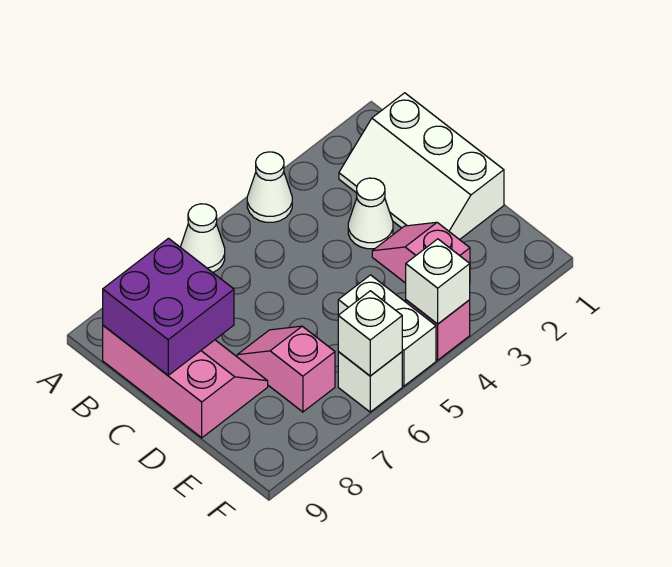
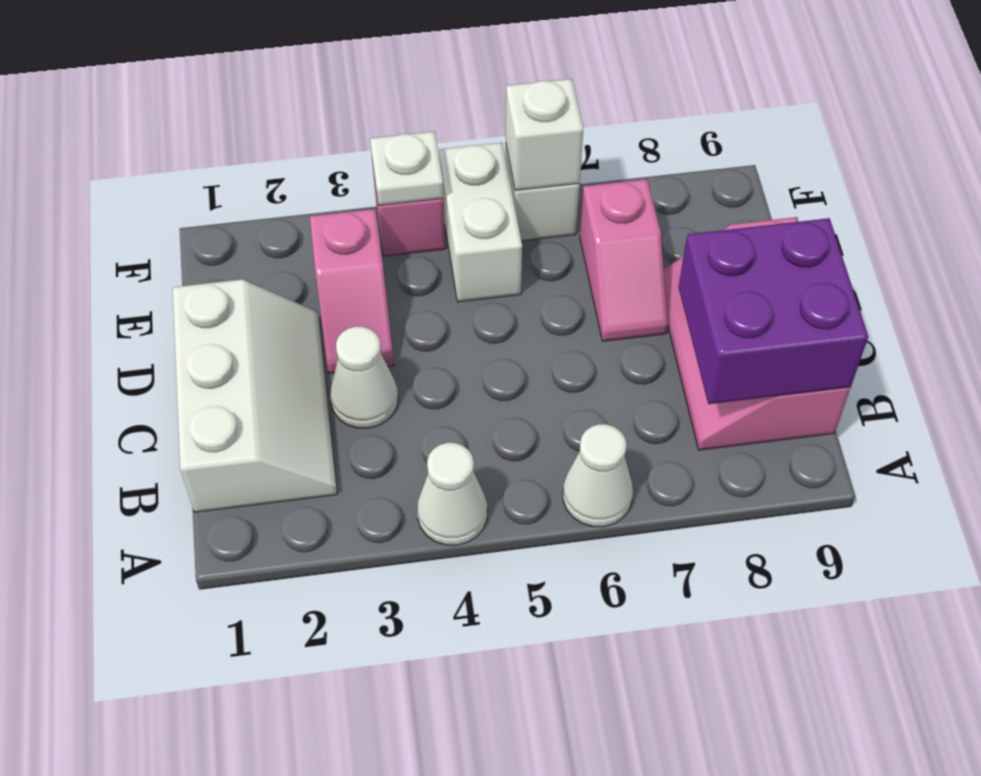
white 1x1 brick [406,239,470,324] -> white 1x1 plate [370,131,444,206]

